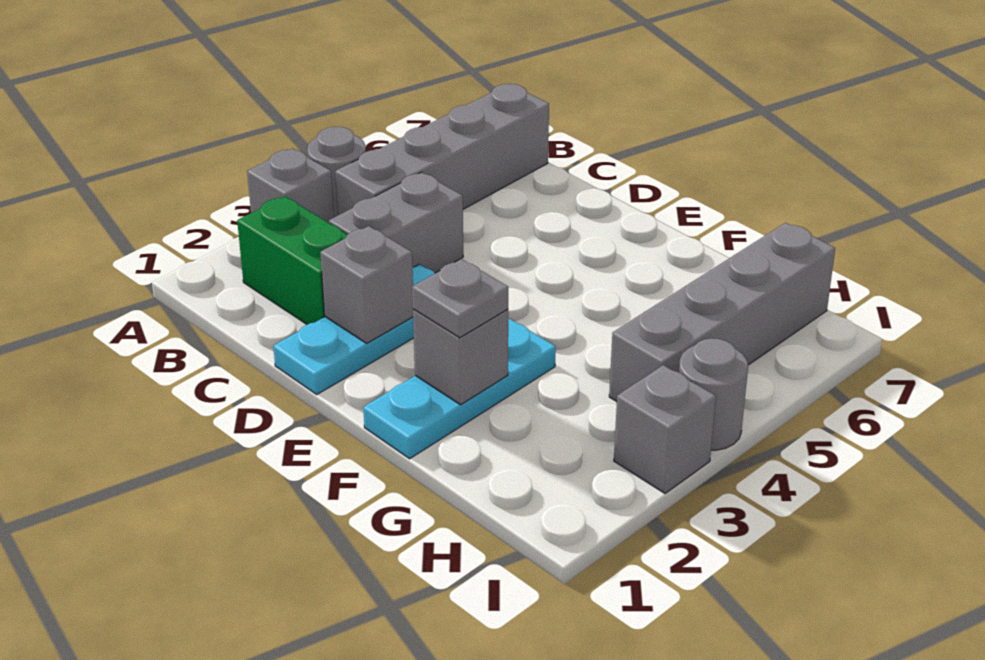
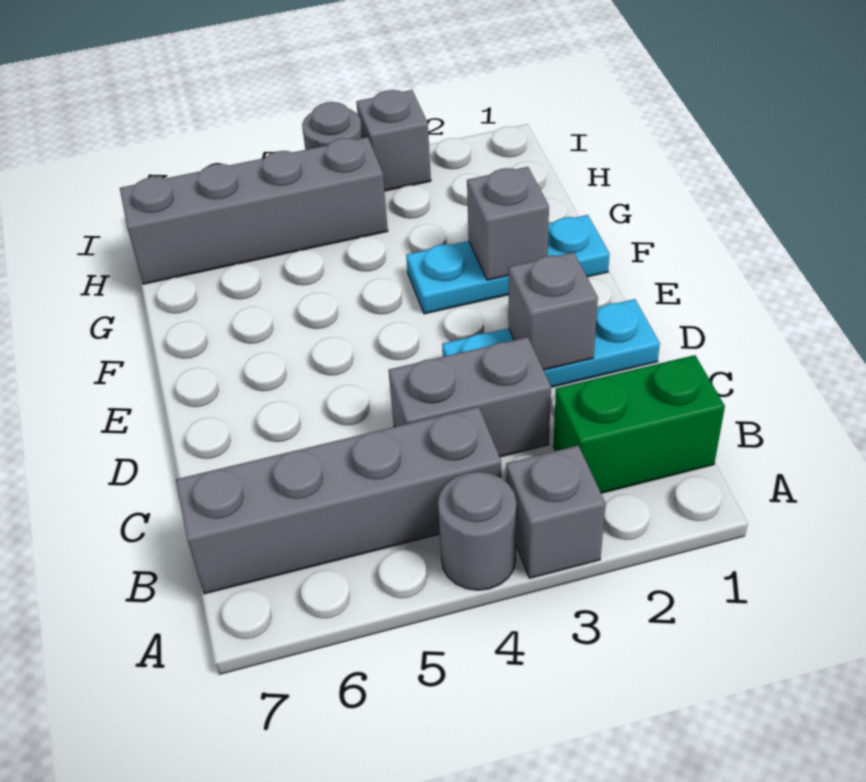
green 1x2 brick [237,196,348,324] -> green 1x2 brick turned to [553,355,725,493]
grey 1x1 plate [412,259,508,338] -> none

